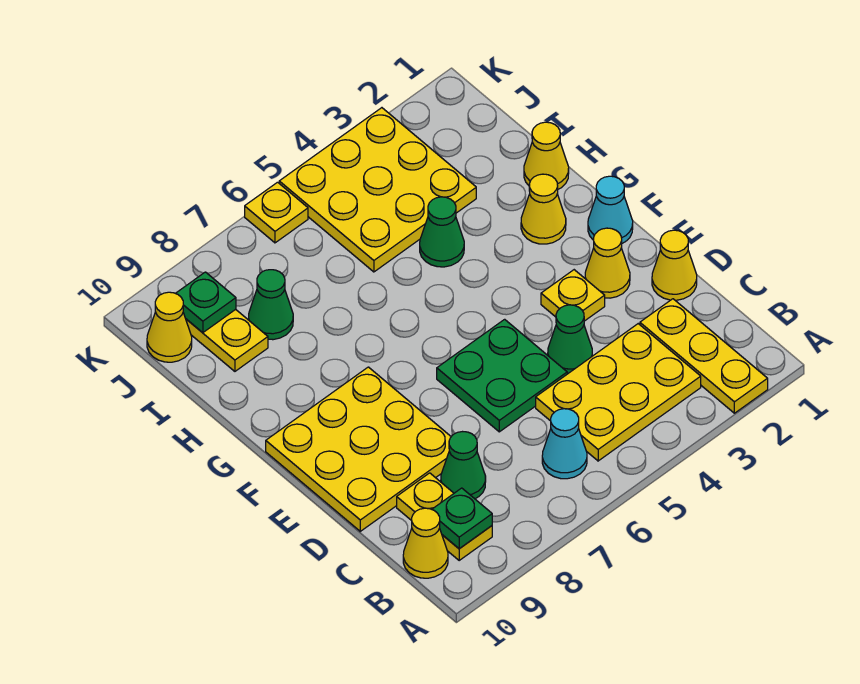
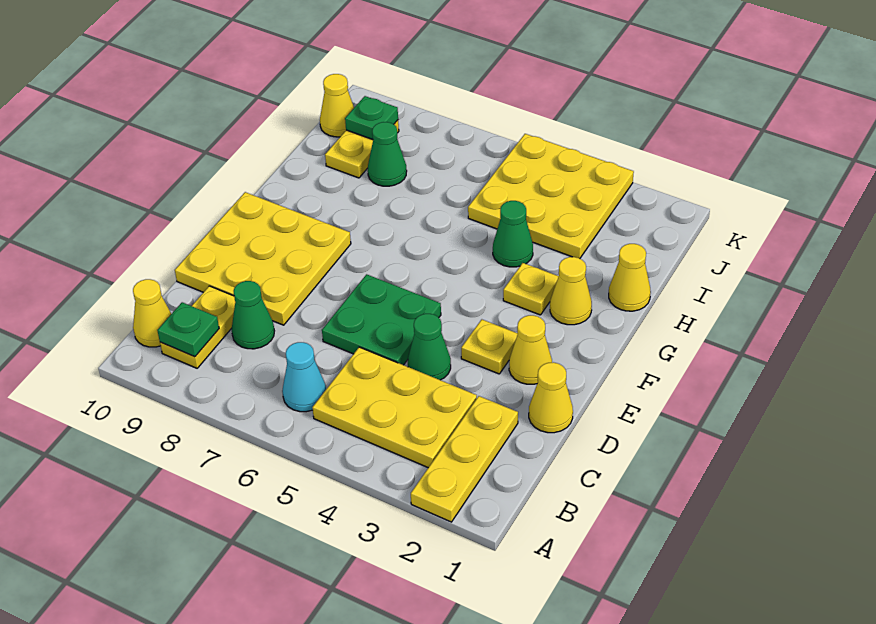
cyan 1x1 cone [588,176,633,243] -> none
yellow 1x1 plate [245,182,308,243] -> yellow 1x1 plate moved to [503,263,559,315]

